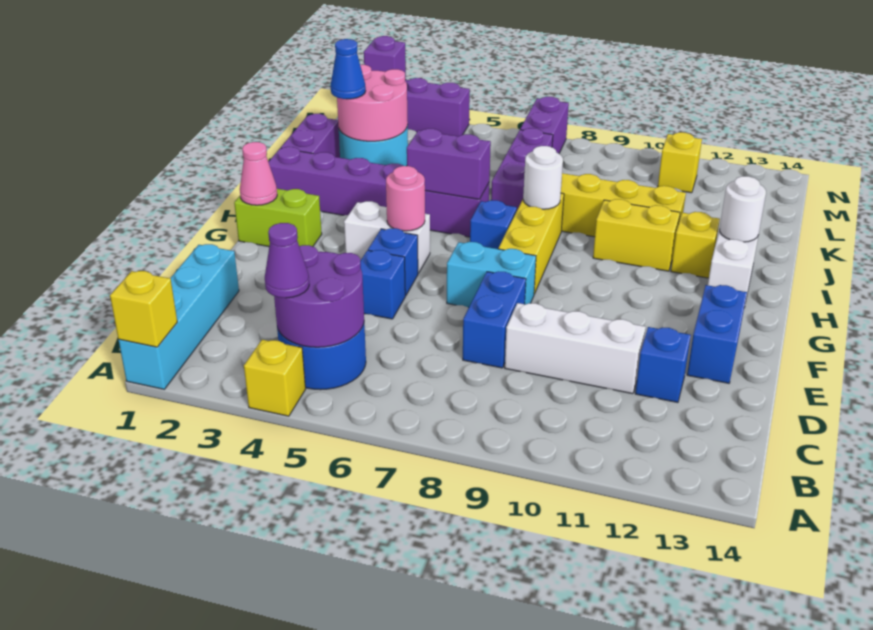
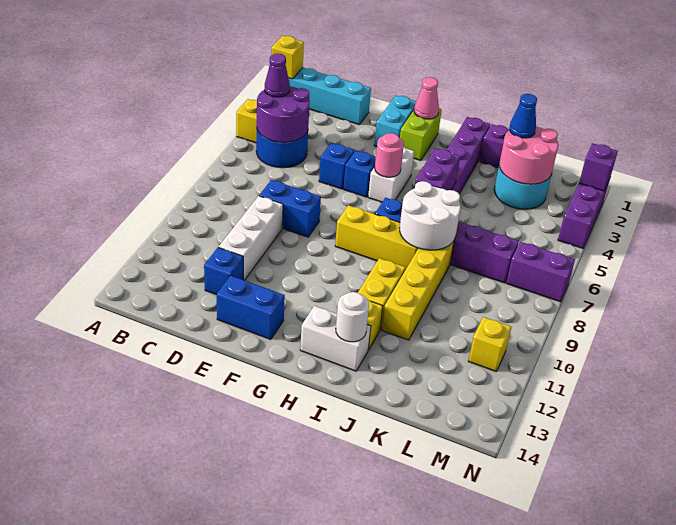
cyan 1x2 brick [447,242,536,308] -> cyan 1x2 brick moved to [374,95,416,147]
white 1x1 round brick [523,146,563,209] -> white 2x2 round brick [400,181,461,250]

